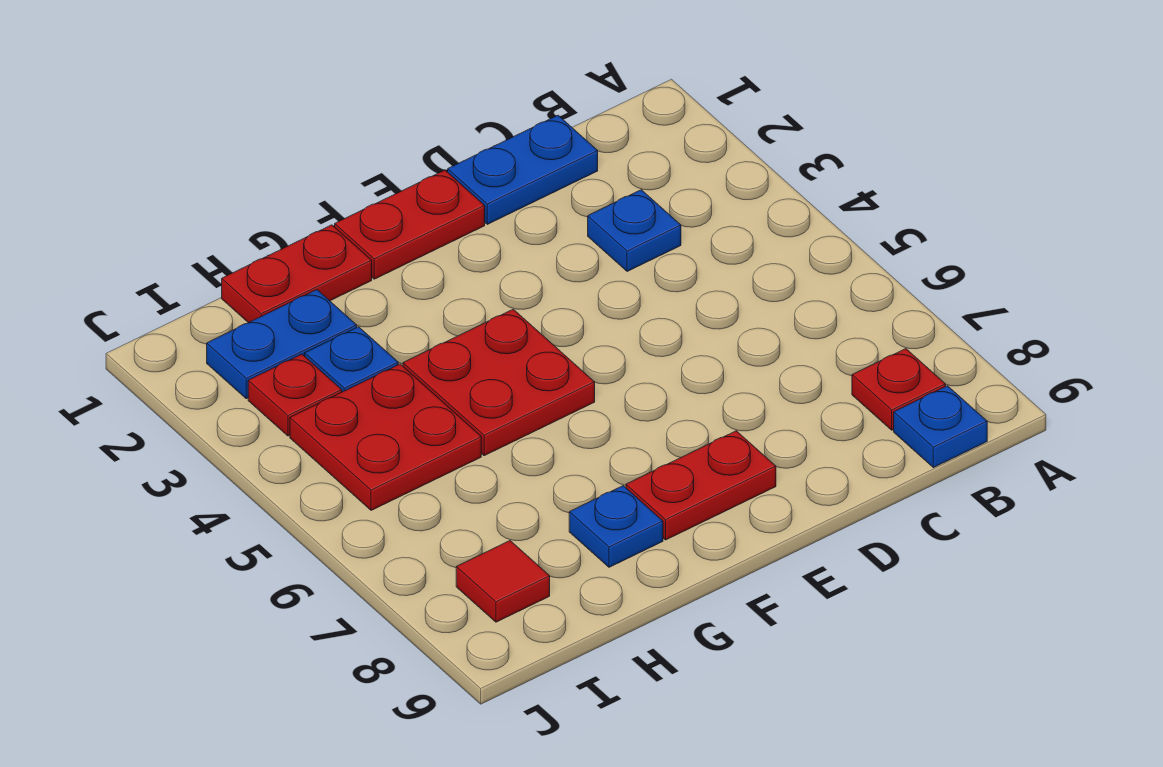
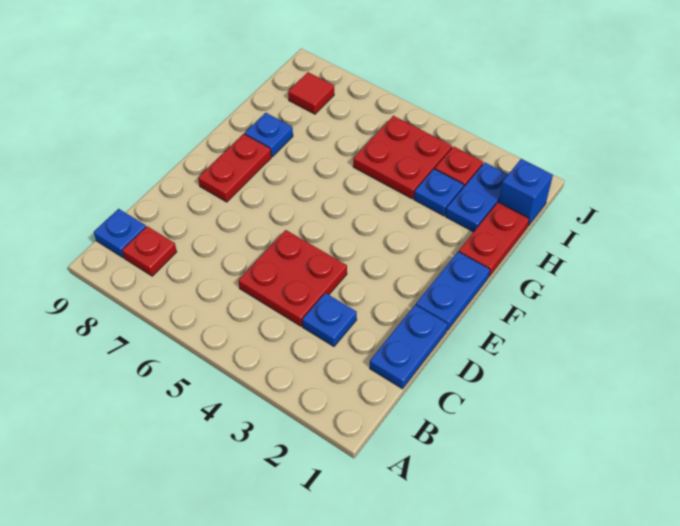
red 1x2 plate [335,170,485,279] -> blue 1x2 plate [416,252,490,331]
red 2x2 plate [403,309,595,456] -> red 2x2 plate moved to [238,230,347,326]
none -> blue 1x1 brick [499,159,553,226]

